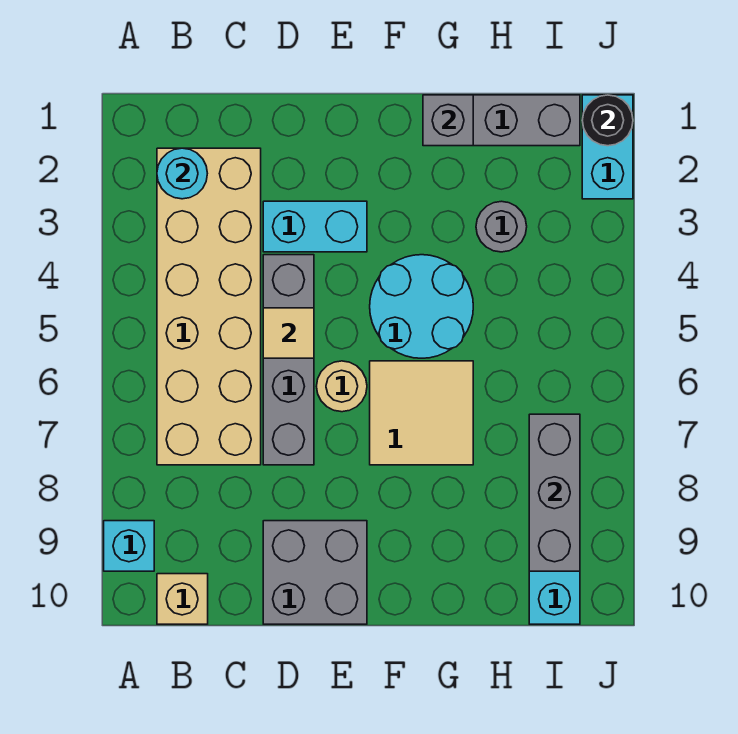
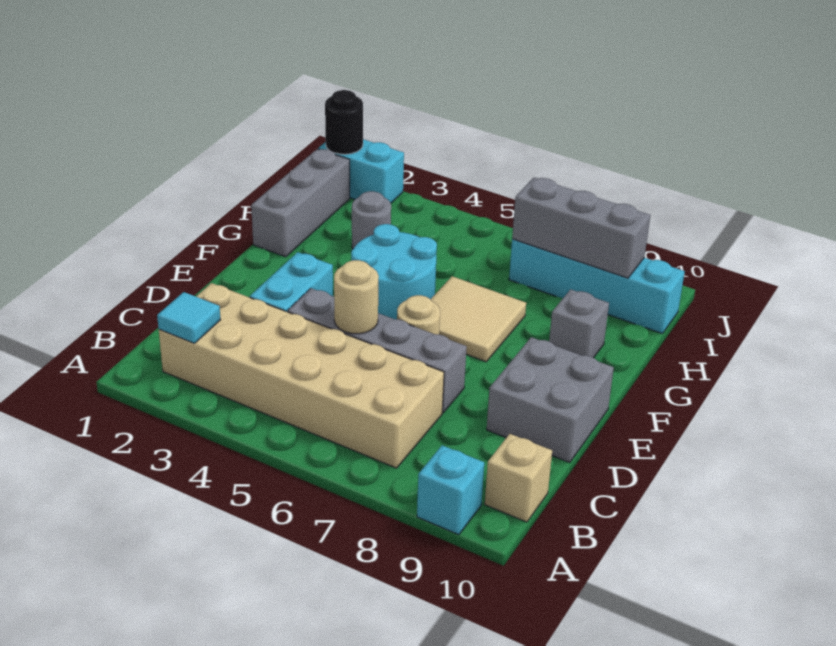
cyan 1x1 round brick [157,148,207,199] -> cyan 1x1 tile [157,292,220,343]
tan 1x1 tile [263,308,314,358] -> tan 1x1 round brick [334,260,379,334]
grey 1x1 brick [423,95,473,146] -> grey 1x1 brick moved to [549,289,609,358]

